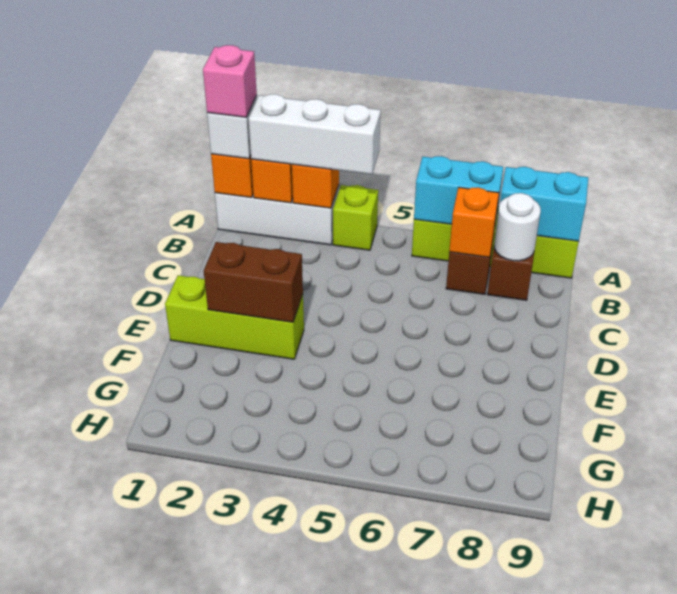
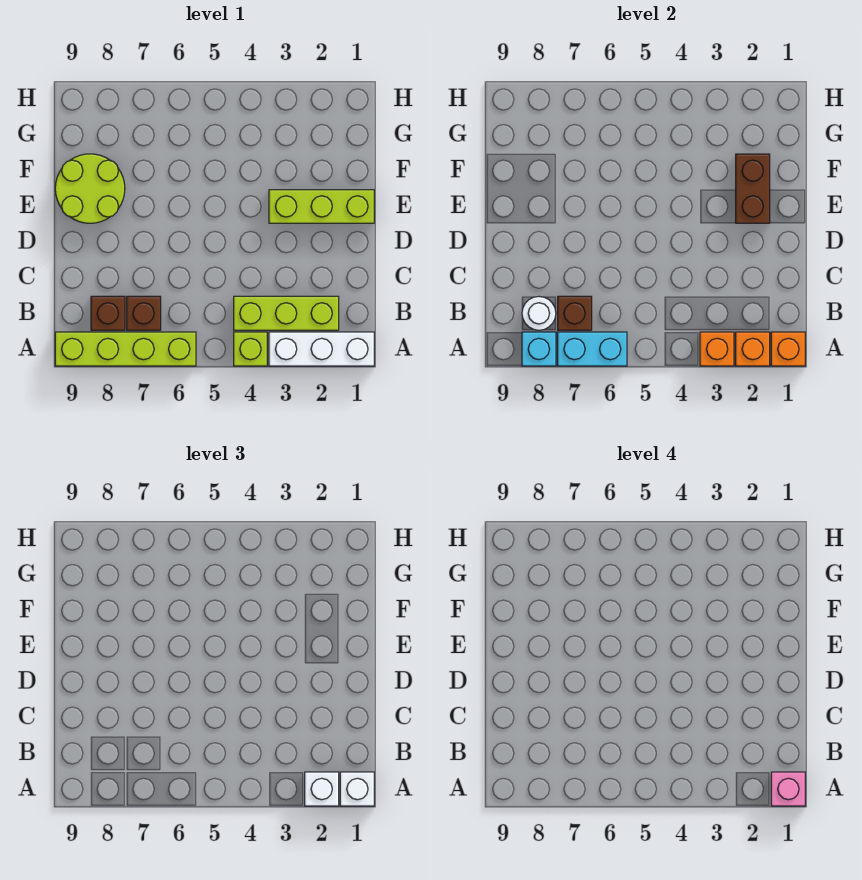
white 1x3 brick [248,94,381,174] -> white 1x1 brick [305,772,339,806]
cyan 1x2 brick [500,167,588,242] -> cyan 1x1 brick [522,332,556,366]
none -> lime 1x3 brick [234,296,339,330]
orange 1x1 brick [449,187,499,258] -> brown 1x1 brick [558,296,592,330]
brown 1x2 brick [204,242,303,322] -> brown 1x2 brick turned to [736,154,770,223]
none -> lime 2x2 round brick [55,154,125,223]

